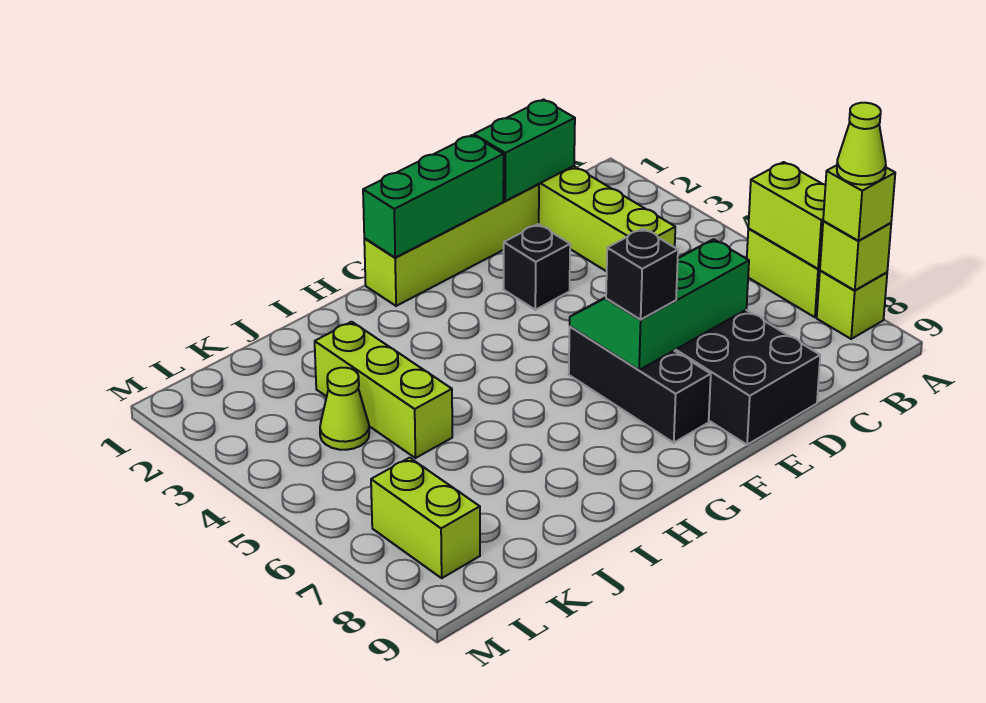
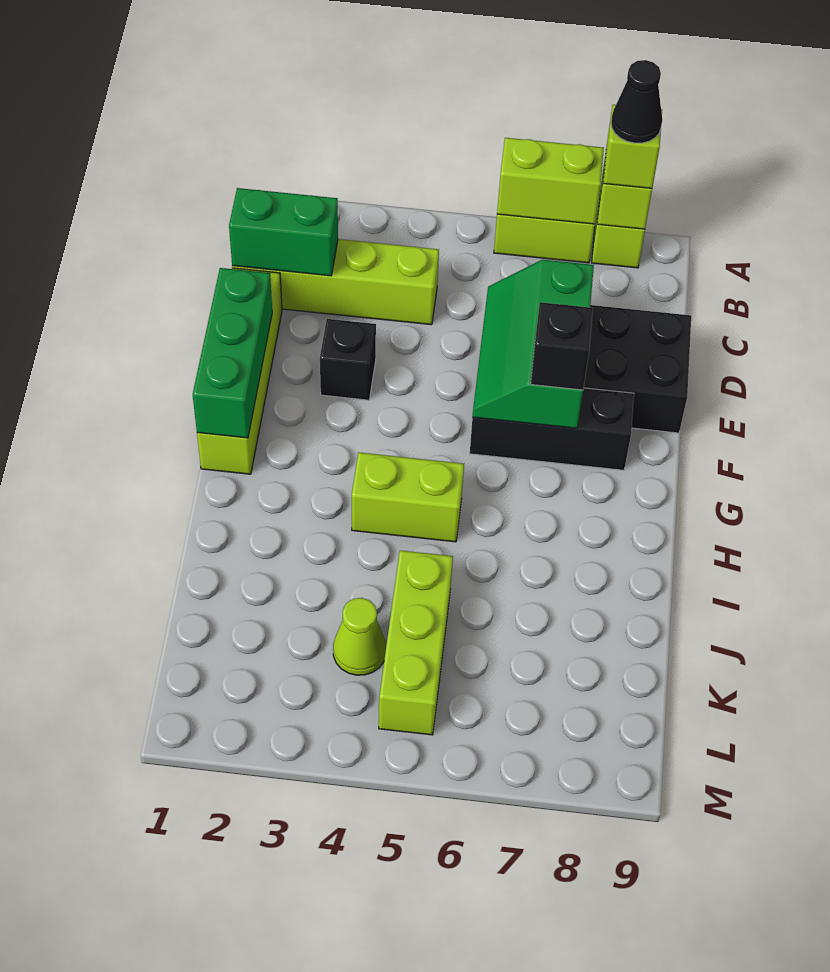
lime 1x1 cone [837,103,886,185] -> black 1x1 cone [611,60,662,143]
green 1x2 brick [474,100,575,201] -> green 1x2 brick turned to [229,188,338,276]
lime 1x3 brick [315,322,452,458] -> lime 1x3 brick turned to [379,550,453,735]
lime 1x2 brick [371,458,480,578] -> lime 1x2 brick moved to [352,452,464,542]

